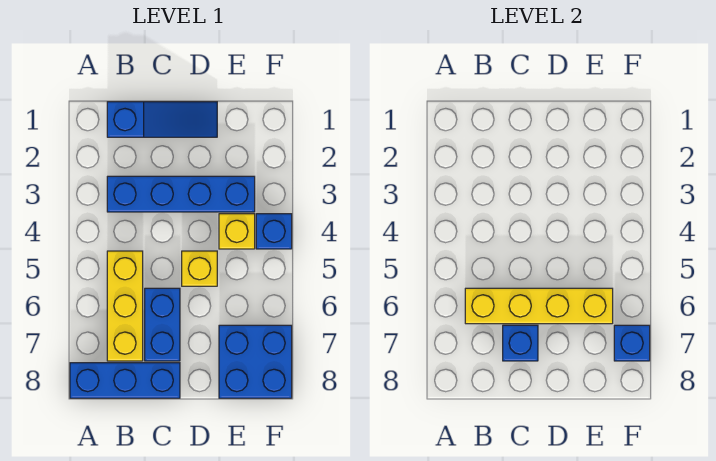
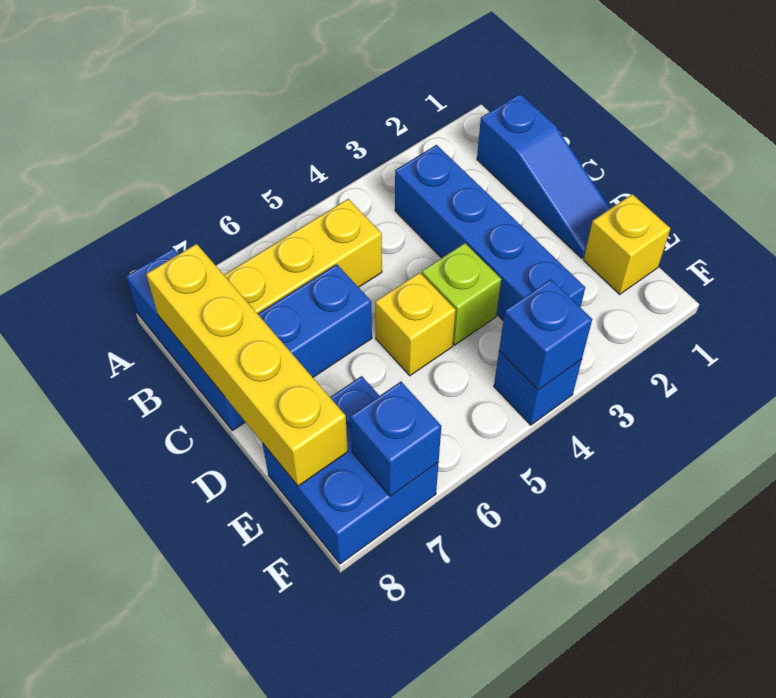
yellow 1x4 brick [465,288,613,324] -> yellow 1x4 brick moved to [146,244,348,486]
blue 1x1 brick [503,325,538,361] -> blue 1x1 brick moved to [499,279,592,390]
none -> lime 1x1 brick [422,243,501,345]
yellow 1x1 brick [219,214,255,249] -> yellow 1x1 brick moved to [584,194,670,294]

